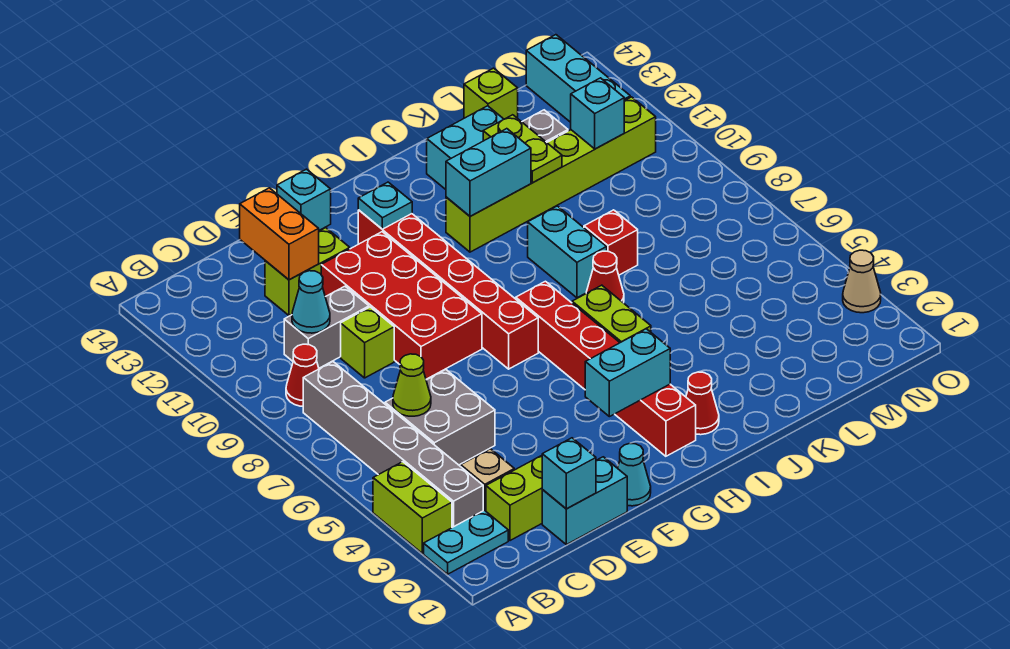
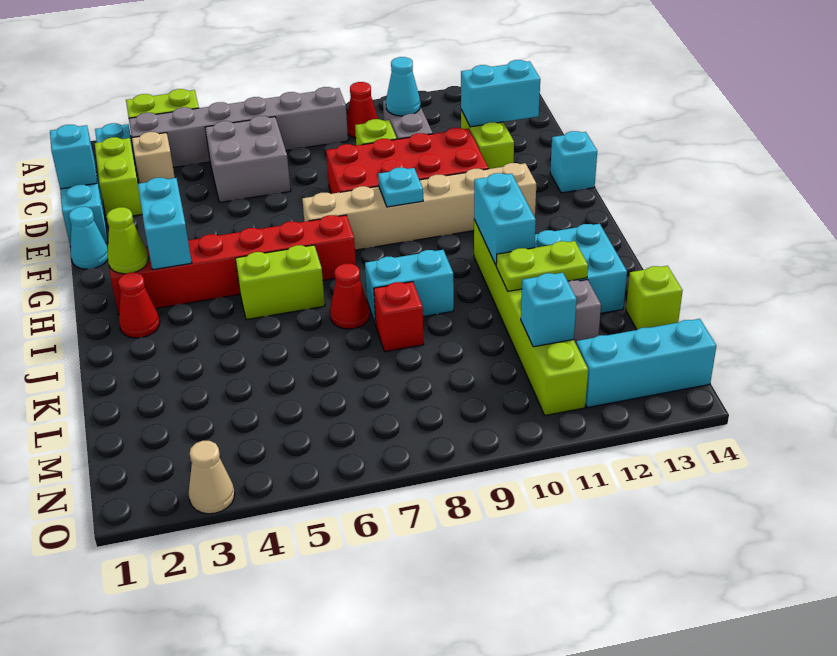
lime 1x1 cone [393,354,431,416] -> lime 1x1 cone moved to [106,207,148,274]
orange 1x2 brick [240,188,319,280] -> cyan 1x2 brick [461,60,540,127]
red 1x6 brick [358,210,538,369] -> tan 1x6 brick [302,163,536,250]
cyan 1x1 plate [358,182,412,229] -> cyan 1x1 plate moved to [378,168,423,207]

